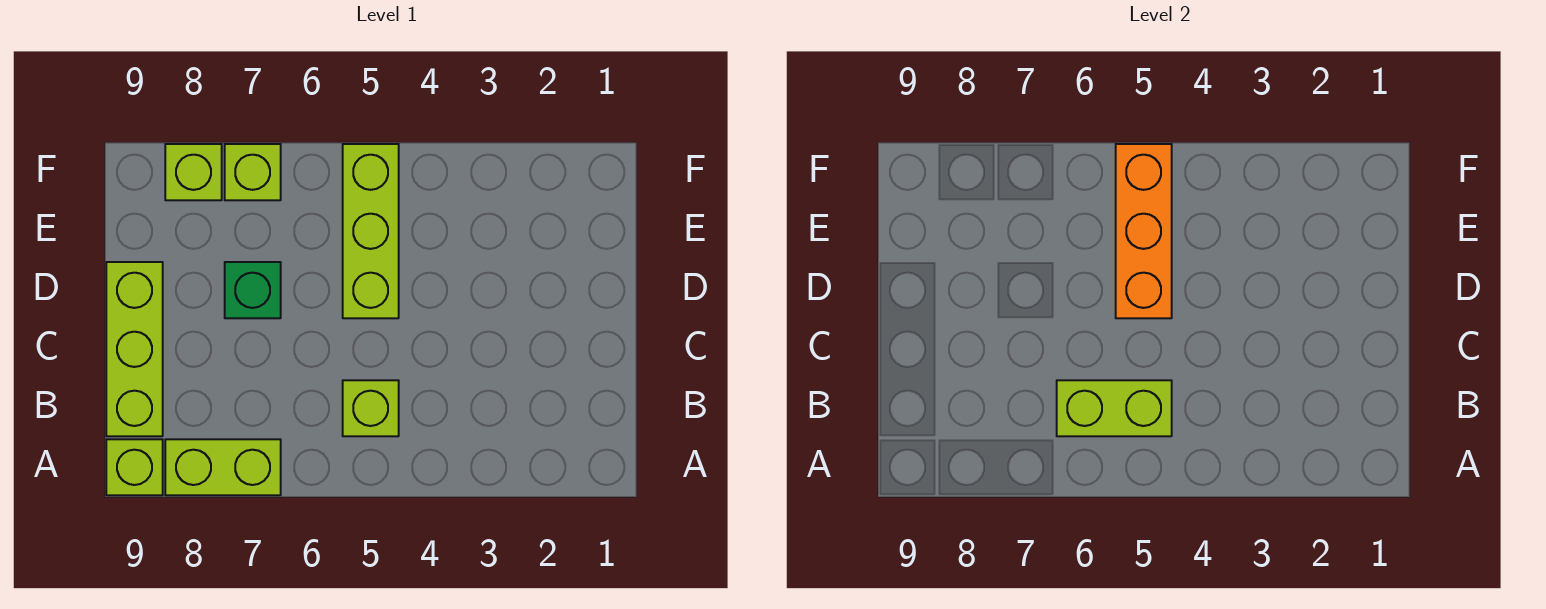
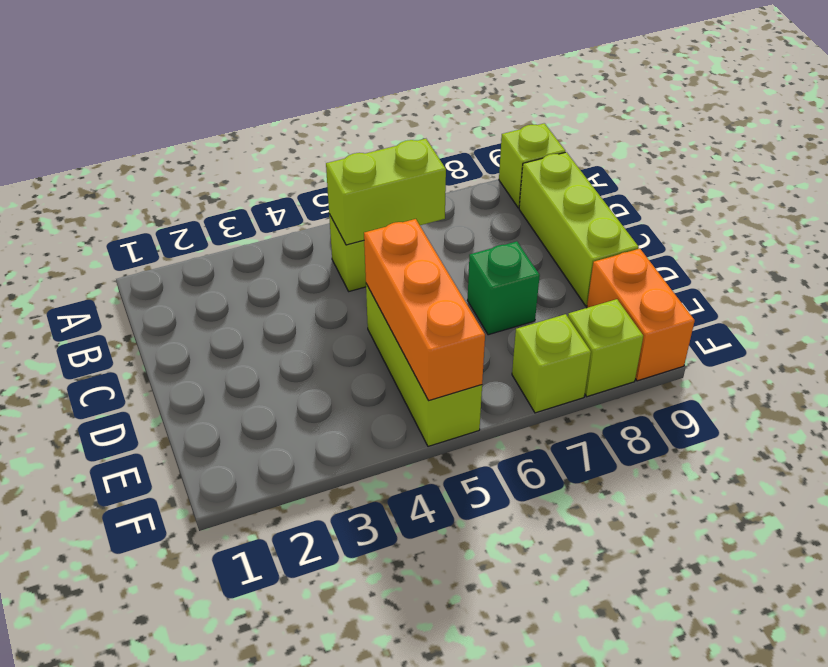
lime 1x2 brick [165,439,281,495] -> none
none -> orange 1x2 brick [587,249,695,381]

